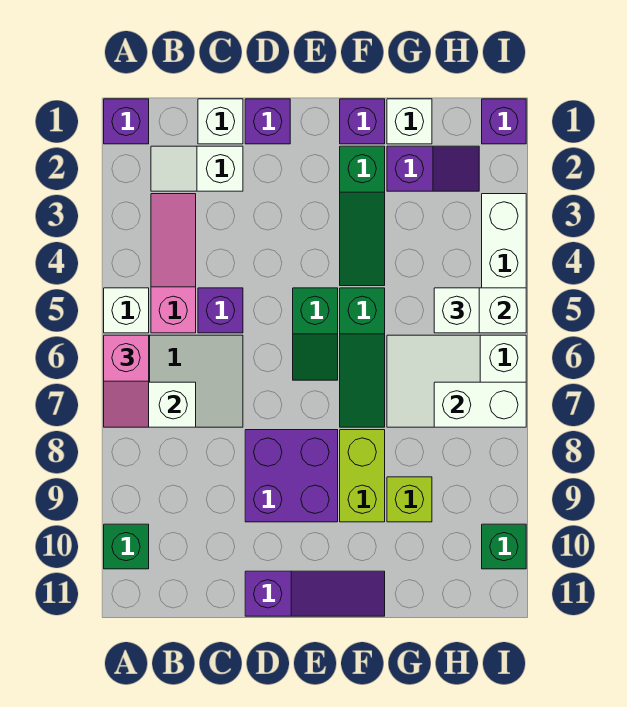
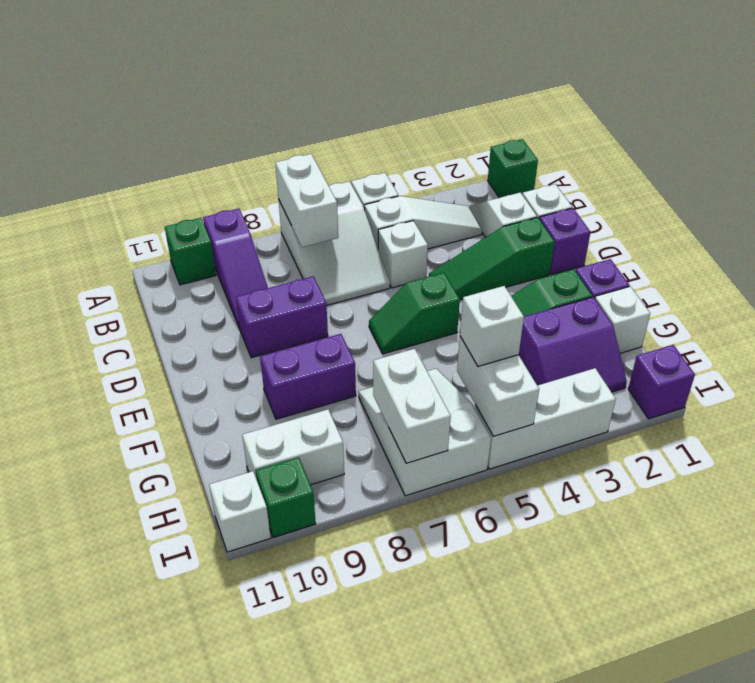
purple 1x1 brick [104,99,149,144] -> green 1x1 brick [488,139,538,198]
pink 1x2 slope [104,335,149,427] -> none
pink 1x3 slope [151,194,196,333] -> white 1x3 slope [365,196,482,249]
purple 1x1 brick [198,288,243,333] -> white 1x1 brick [378,221,428,288]
purple 2x2 brick [245,430,338,522] -> purple 1x2 brick [236,276,328,358]
purple 1x3 slope [245,571,385,616] -> purple 1x3 slope moved to [203,209,268,329]
green 1x3 slope [340,288,385,427] -> green 1x3 slope moved to [429,217,555,300]
lime 1x2 brick [340,430,385,522] -> purple 1x2 brick [260,334,356,419]
purple 1x2 slope [387,146,479,191] -> purple 2x2 slope [519,297,627,392]
lime 1x1 brick [387,477,432,522] -> none
none -> white 1x2 brick [242,410,344,485]
none -> white 1x1 brick [209,471,271,552]

